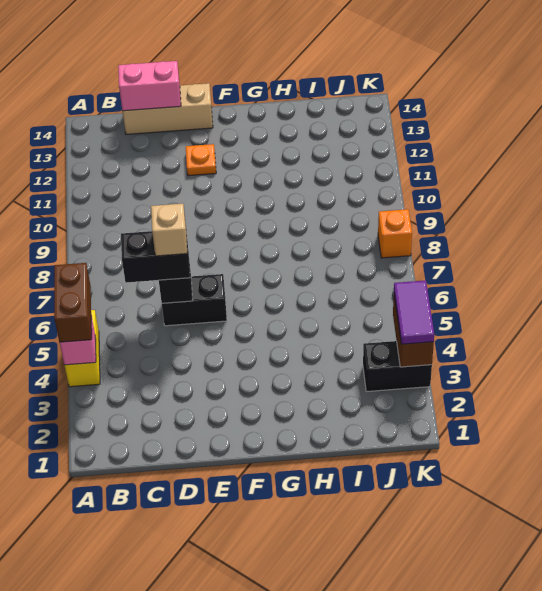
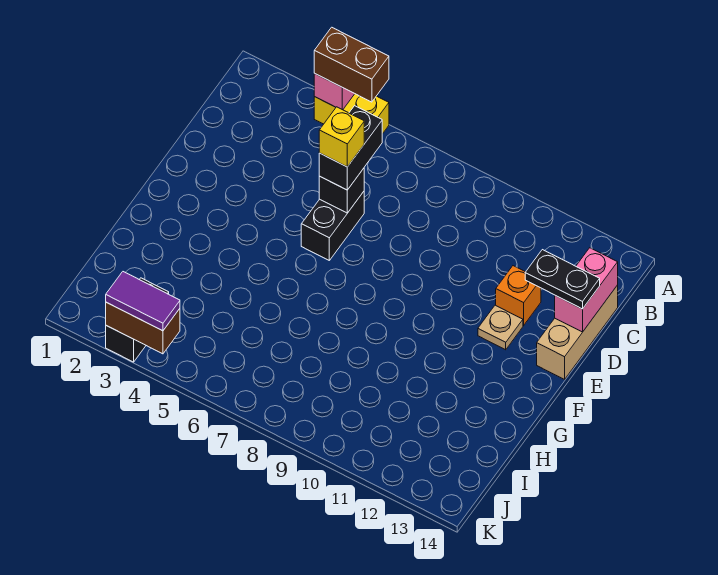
tan 1x1 brick [151,204,188,256] -> yellow 1x1 brick [319,107,364,167]
none -> black 1x2 plate [525,250,600,309]
orange 1x1 plate [186,144,216,176] -> tan 1x1 plate [478,305,523,350]
orange 1x1 brick [378,209,412,258] -> orange 1x1 brick moved to [496,266,541,325]

